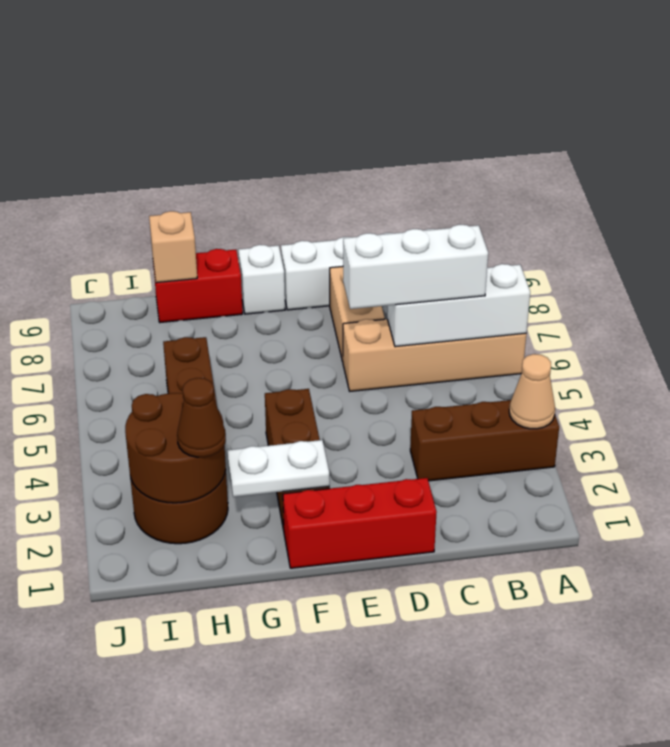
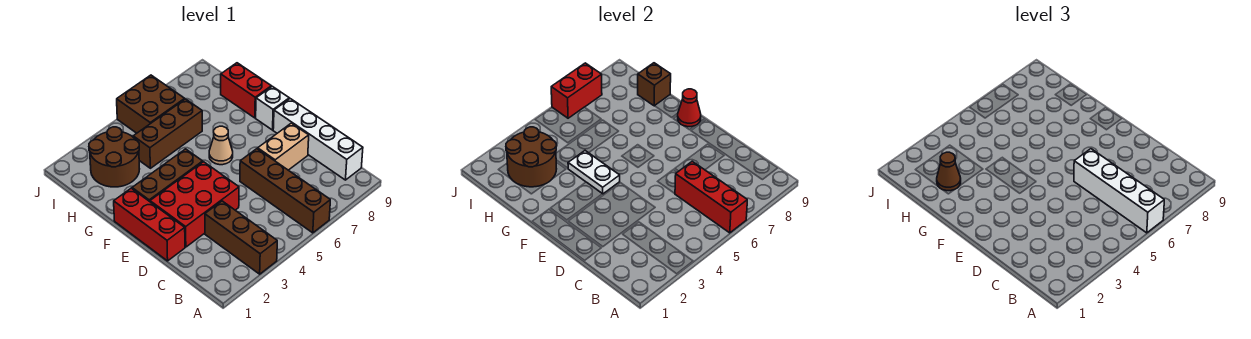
tan 1x1 cone [509,354,555,429] -> tan 1x1 cone moved to [209,126,233,165]
tan 1x4 brick [343,319,526,391] -> brown 1x4 brick [240,149,330,233]
white 1x3 brick [387,264,530,347] -> red 1x3 brick [675,161,747,233]
white 1x3 brick [343,225,488,309] -> white 1x4 brick [1074,149,1164,233]
none -> red 2x3 brick [150,162,239,247]
white 1x2 plate [227,440,330,497] -> white 1x2 plate moved to [568,151,620,194]
none -> red 1x1 cone [678,89,701,127]
tan 1x1 brick [149,211,197,283] -> brown 1x1 brick [638,63,671,106]
none -> brown 2x2 brick [117,75,185,133]
none -> red 1x2 brick [551,63,602,118]

